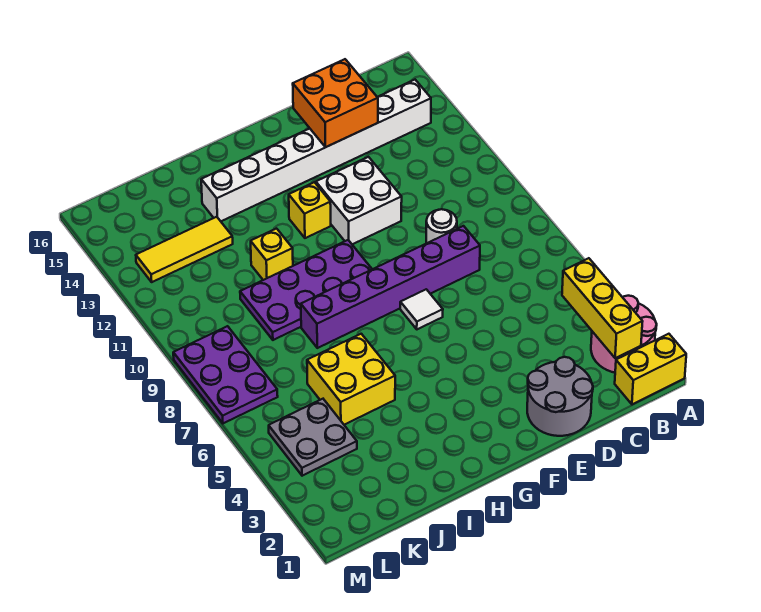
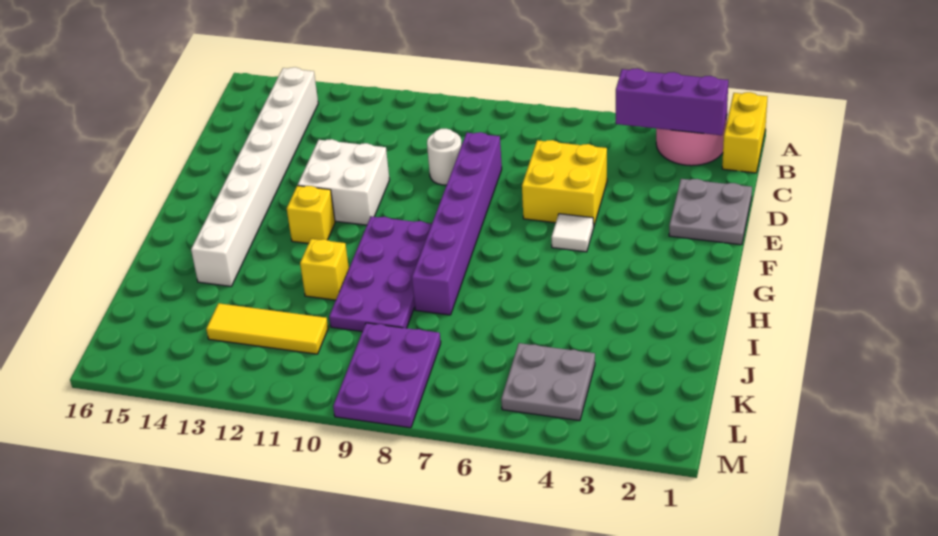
yellow 1x3 brick [562,258,643,358] -> purple 1x3 brick [616,68,728,135]
grey 2x2 round brick [527,357,593,436] -> grey 2x2 plate [669,179,752,245]
orange 2x2 brick [293,59,378,147] -> none
white 1x1 tile [400,289,443,329] -> white 1x1 tile moved to [551,214,594,252]
yellow 2x2 brick [307,334,395,425] -> yellow 2x2 brick moved to [522,140,607,225]
yellow 1x3 tile [136,217,233,282] -> yellow 1x3 tile turned to [206,303,328,354]
purple 2x3 plate [173,326,278,423] -> purple 2x3 plate turned to [333,323,441,428]

